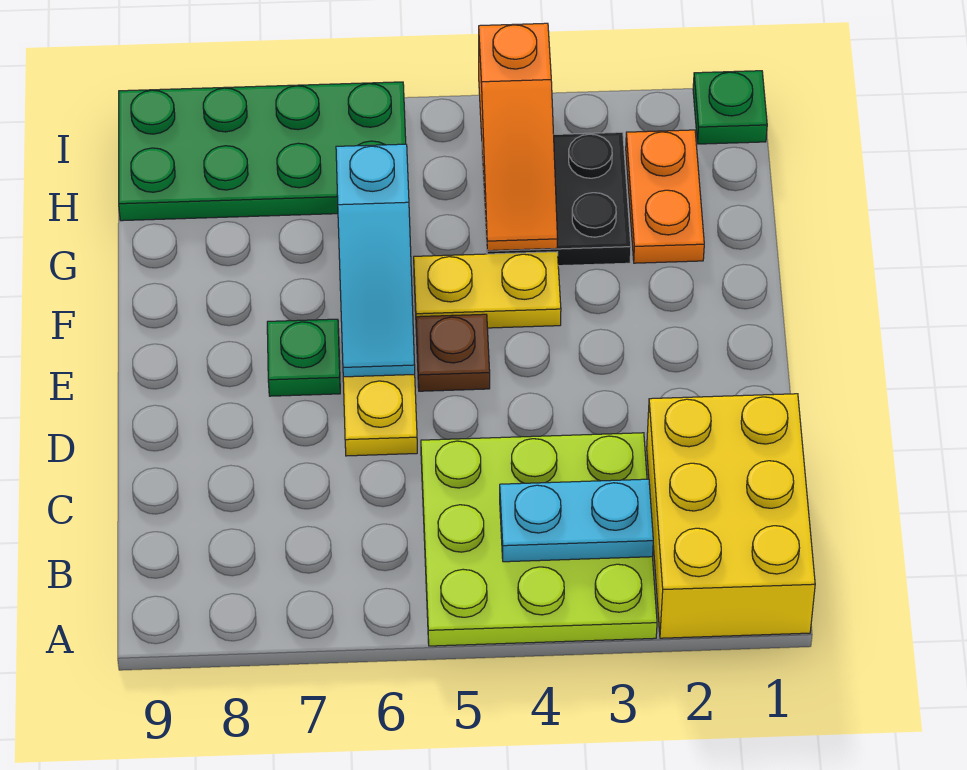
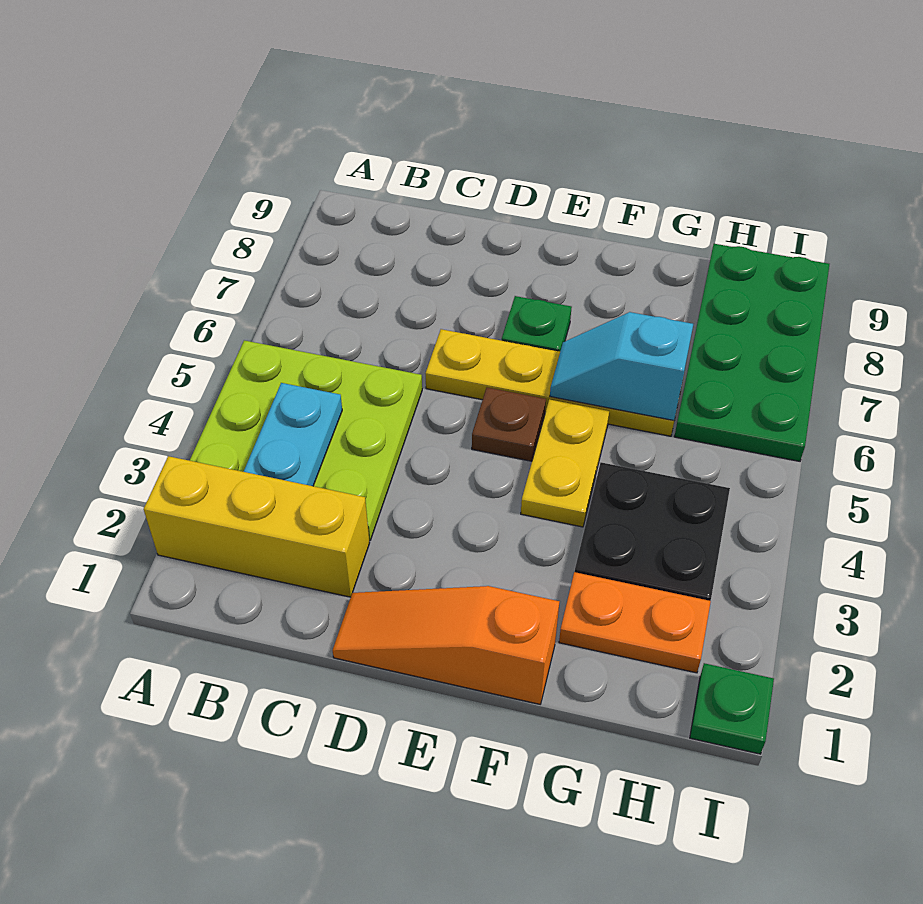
yellow 2x3 brick [647,394,815,638] -> yellow 1x3 brick [144,456,369,597]
cyan 1x3 slope [336,144,415,377] -> cyan 1x2 slope [550,312,693,420]
orange 1x3 slope [479,23,558,251] -> orange 1x3 slope moved to [333,586,559,704]

